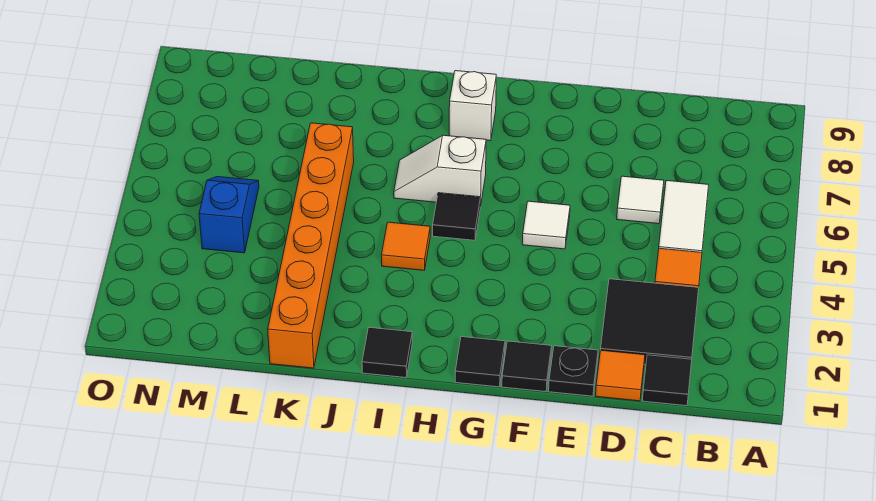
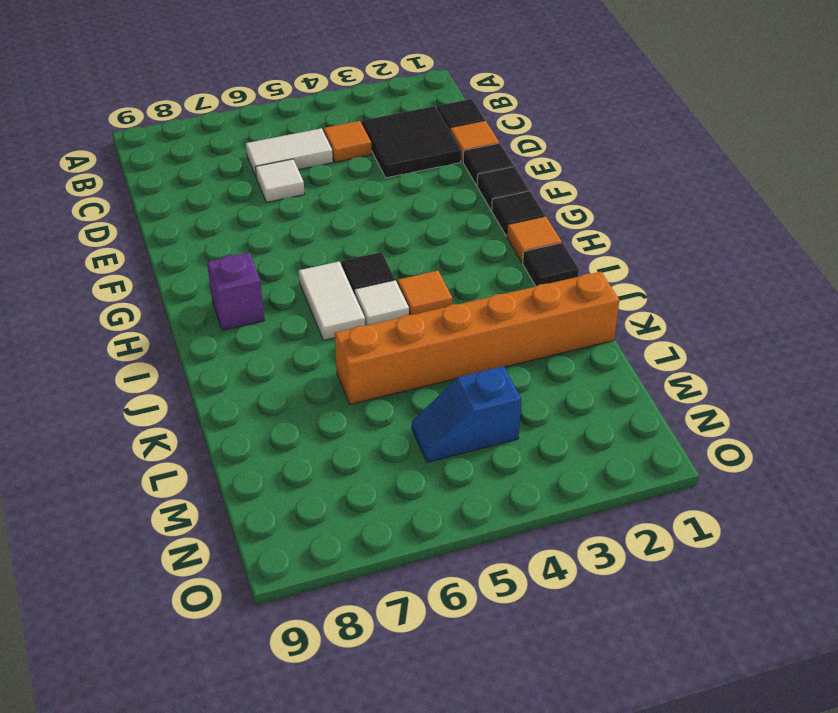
black 1x1 plate [549,346,598,396] -> black 1x1 tile [463,143,514,185]
white 1x1 tile [522,201,570,249] -> white 1x1 tile moved to [354,280,409,326]
none -> orange 1x1 tile [507,216,562,263]
white 1x2 slope [394,135,486,206] -> white 1x2 tile [299,262,365,340]
white 1x1 brick [449,71,496,141] -> purple 1x1 brick [207,253,265,330]

